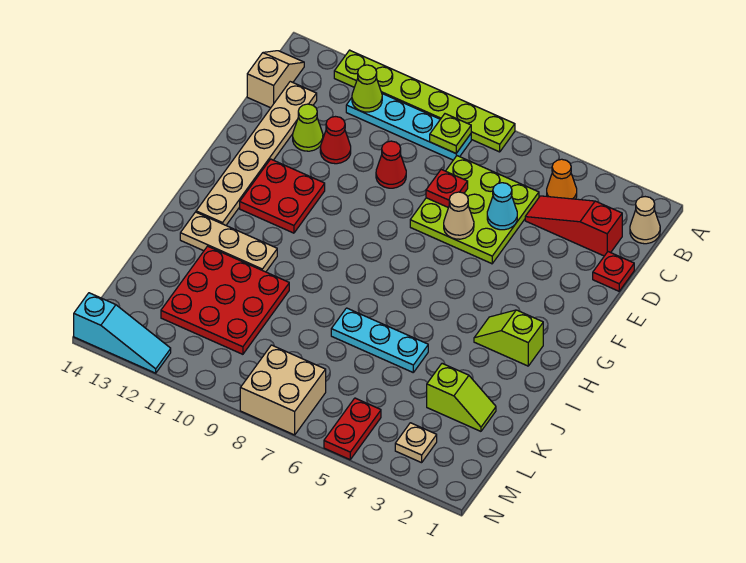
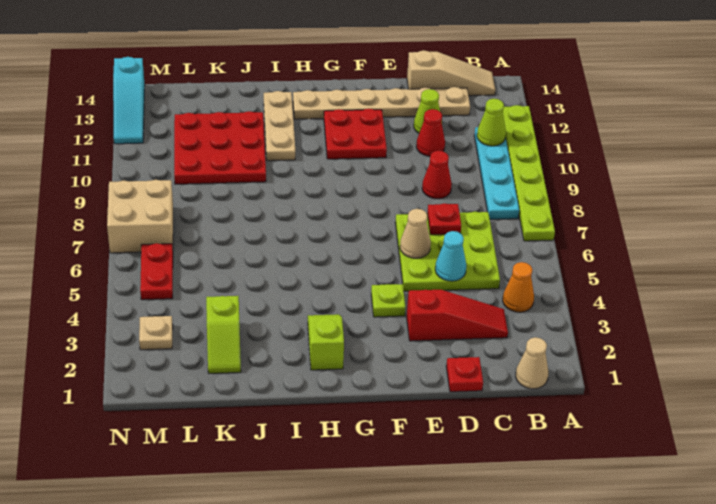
lime 1x1 plate [430,114,471,153] -> lime 1x1 plate moved to [371,284,405,317]
tan 1x2 slope [247,51,304,108] -> tan 1x3 slope [407,51,495,96]
red 1x3 slope [525,196,622,256] -> red 1x3 slope turned to [407,290,508,341]
cyan 1x3 plate [331,308,428,372] -> none
red 1x2 plate [324,398,381,460] -> red 1x2 plate turned to [140,243,173,300]

